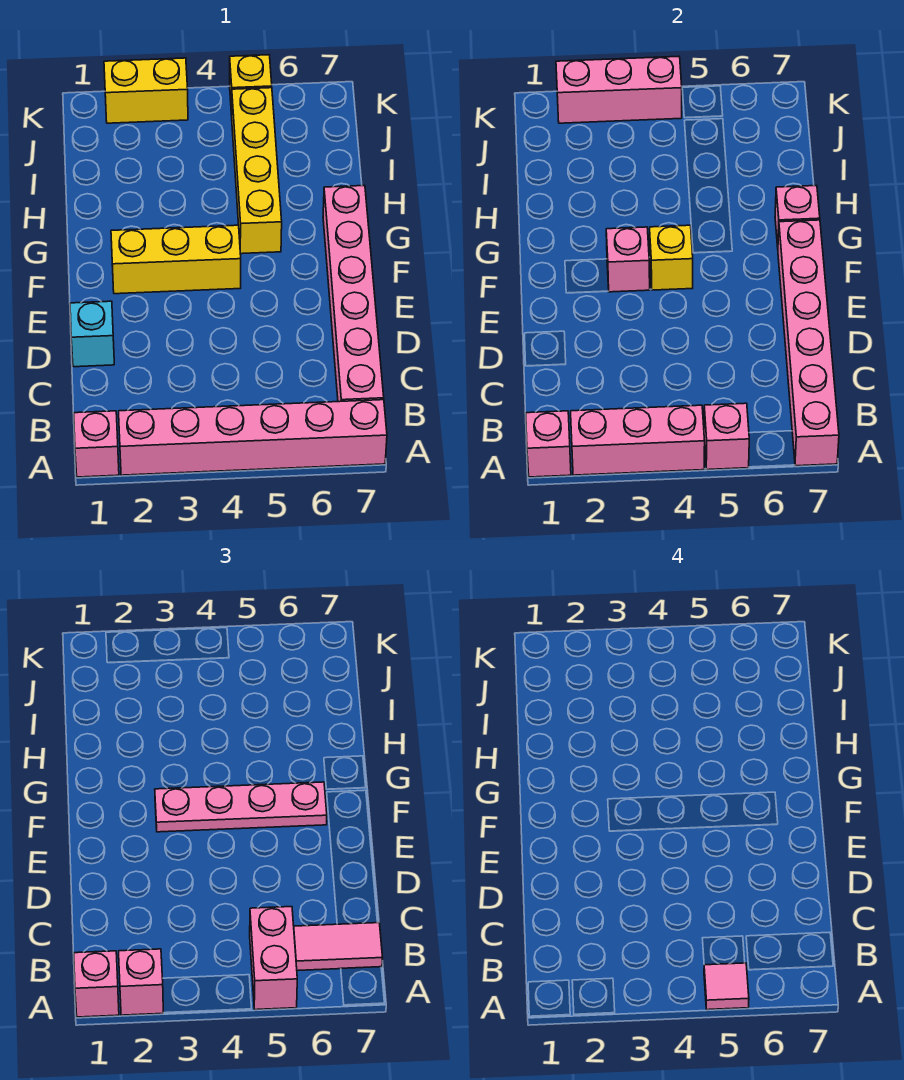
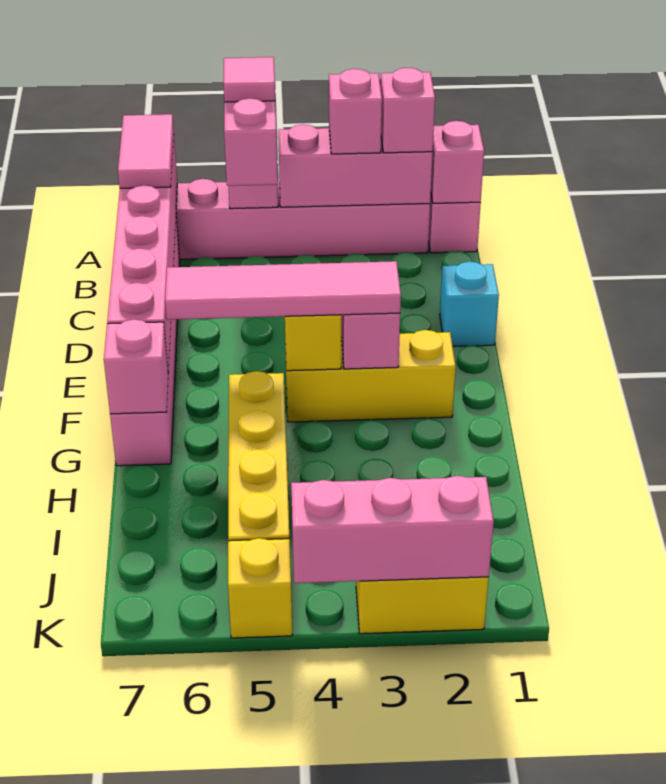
pink 1x1 brick [74,951,119,1017] -> pink 1x1 brick moved to [329,69,382,154]
pink 1x2 tile [294,923,383,971] -> pink 1x2 tile turned to [118,114,174,188]
pink 1x4 plate [155,782,327,832] -> pink 1x4 tile [165,261,401,320]

